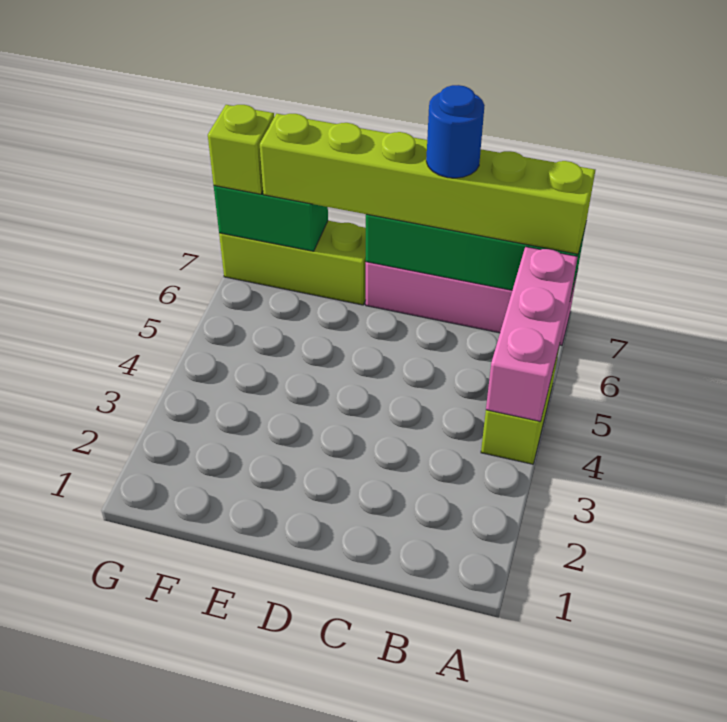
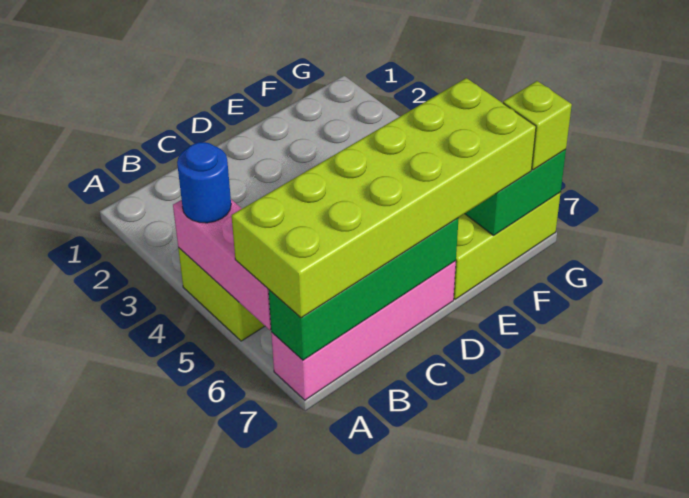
lime 1x6 brick [260,114,595,254] -> lime 2x6 brick [231,78,536,318]
blue 1x1 round brick [426,85,485,178] -> blue 1x1 round brick moved to [177,142,231,223]

